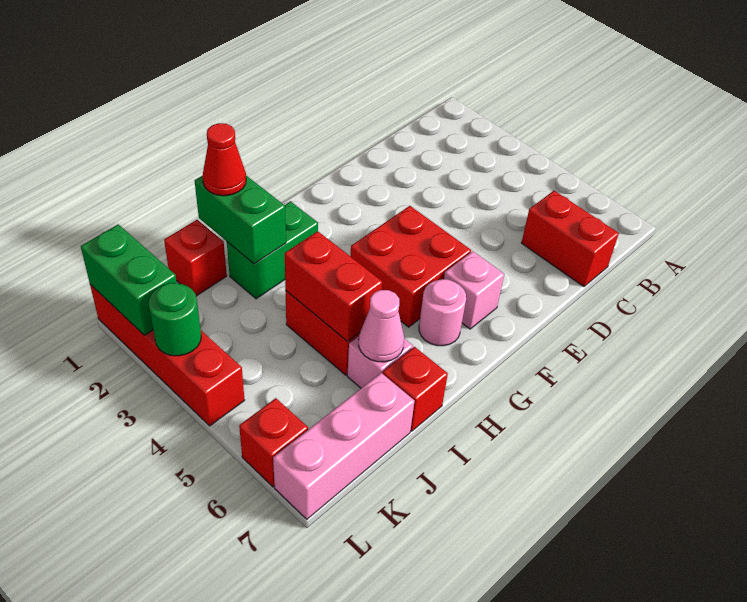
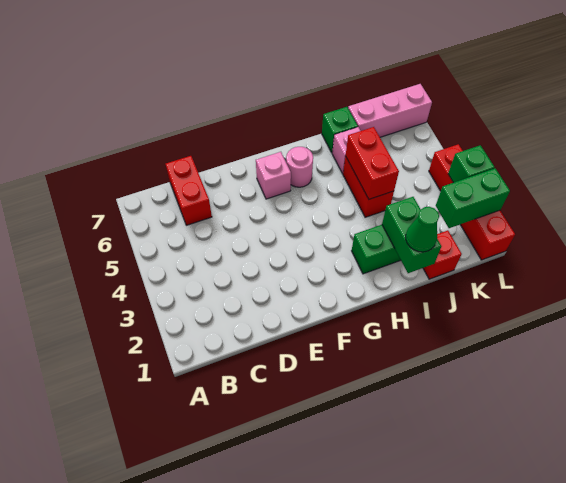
red 2x2 brick [350,206,471,327] -> none
red 1x1 cone [203,123,246,196] -> green 1x1 cone [406,207,439,252]
pink 1x1 cone [359,290,404,362] -> none
red 1x1 brick [383,347,448,431] -> green 1x1 brick [322,107,358,152]
green 1x2 brick [81,224,177,335] -> green 1x2 brick turned to [436,168,510,228]
green 1x1 round brick [149,283,201,356] -> green 1x1 brick [448,145,495,183]
red 1x1 brick [239,398,308,487] -> none

